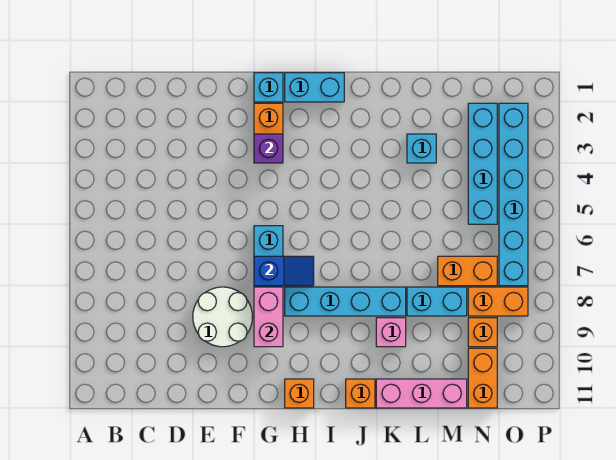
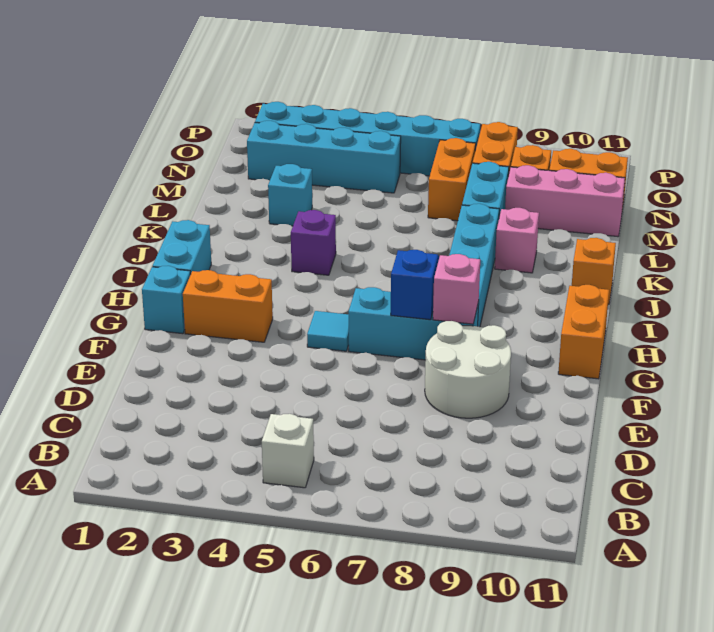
none -> white 1x1 brick [262,414,314,488]
purple 1x1 brick [254,134,283,163] -> purple 1x1 brick moved to [291,210,336,275]
none -> cyan 1x1 tile [307,311,349,351]
pink 1x2 brick [254,287,283,347] -> pink 1x1 brick [433,254,480,324]
orange 1x1 brick [285,379,314,408] -> orange 1x2 brick [558,285,609,379]
pink 1x3 brick [376,379,467,408] -> pink 1x3 brick turned to [505,165,625,237]

